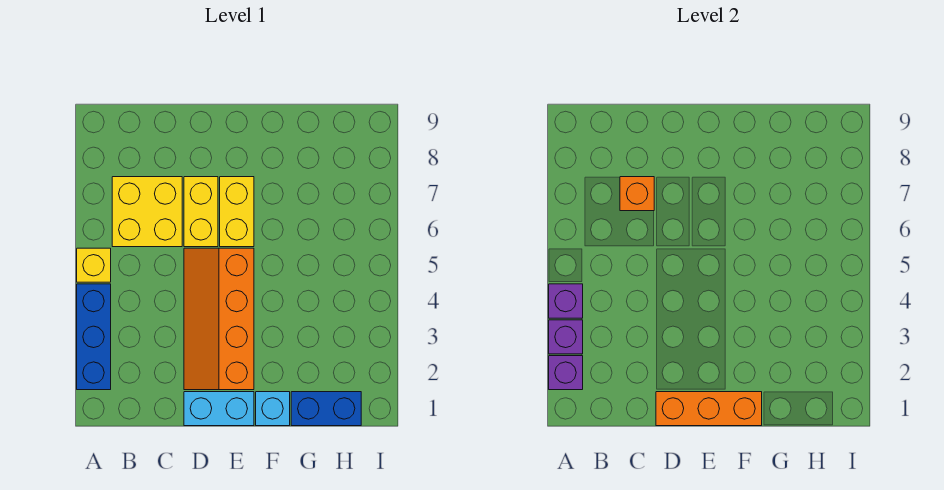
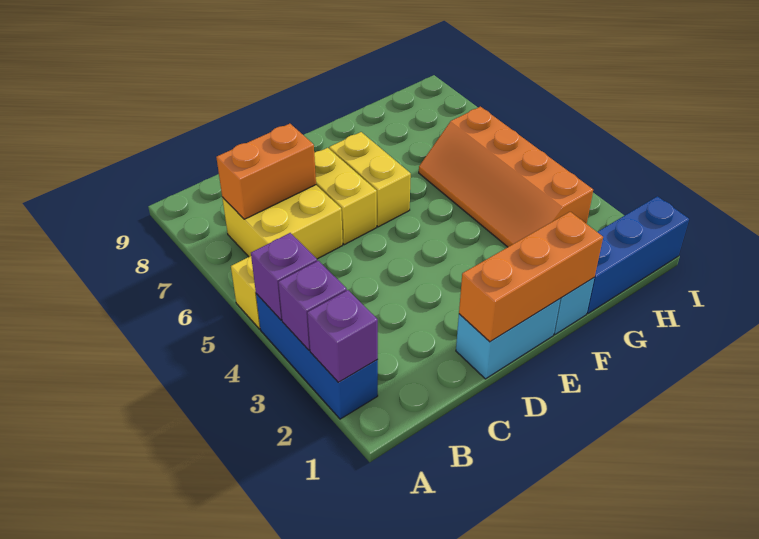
orange 1x1 brick [620,177,654,211] -> orange 1x2 brick [216,124,316,219]
orange 2x4 slope [184,248,254,390] -> orange 2x4 slope moved to [419,107,593,247]
blue 1x2 brick [291,392,361,426] -> blue 1x3 brick [587,196,689,313]

